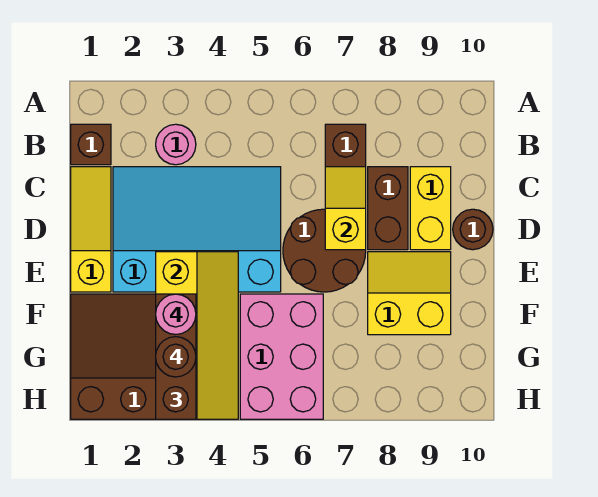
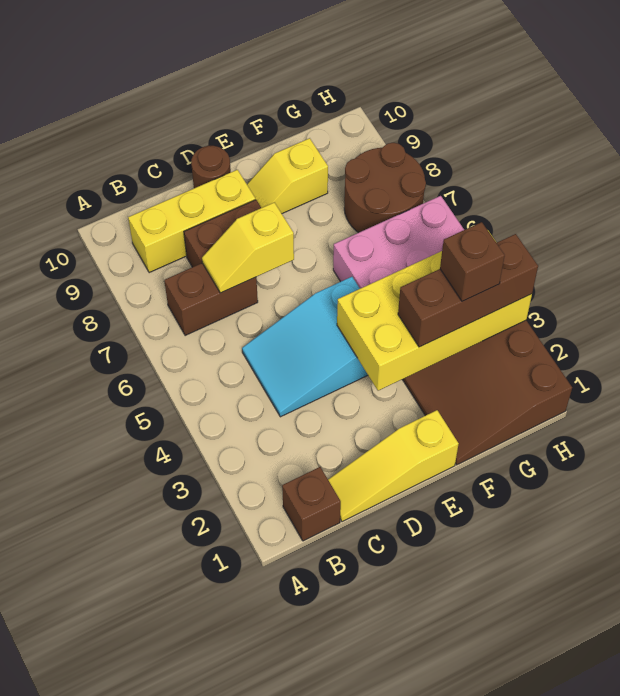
pink 1x1 round brick [156,124,196,165] -> none
cyan 3x4 slope [113,167,281,292] -> cyan 2x3 slope [242,277,368,417]
yellow 1x2 brick [410,167,451,250] -> yellow 1x3 brick [128,170,255,273]
brown 2x2 round brick [283,209,366,292] -> brown 2x2 round brick moved to [344,143,426,233]
yellow 2x4 slope [156,252,238,419] -> yellow 2x4 brick [337,231,532,391]
yellow 2x2 slope [368,252,451,335] -> yellow 1x2 slope [247,138,328,213]
pink 1x1 round brick [156,294,196,335] -> none
brown 1x1 round brick [156,337,196,377] -> brown 1x1 brick [440,222,505,301]

